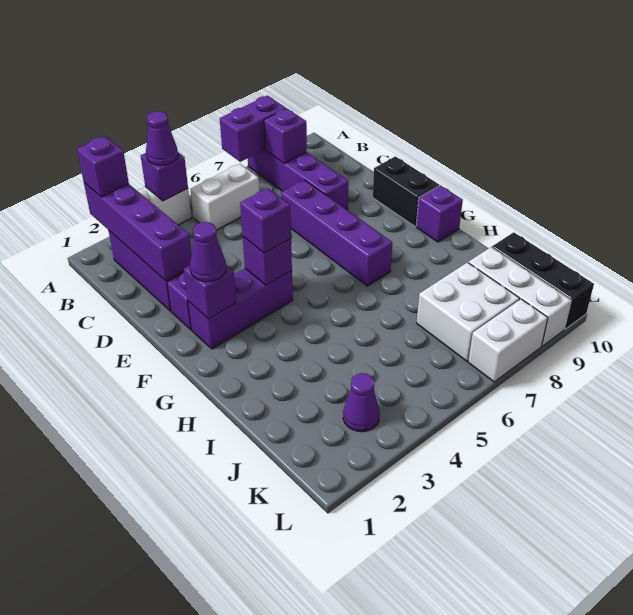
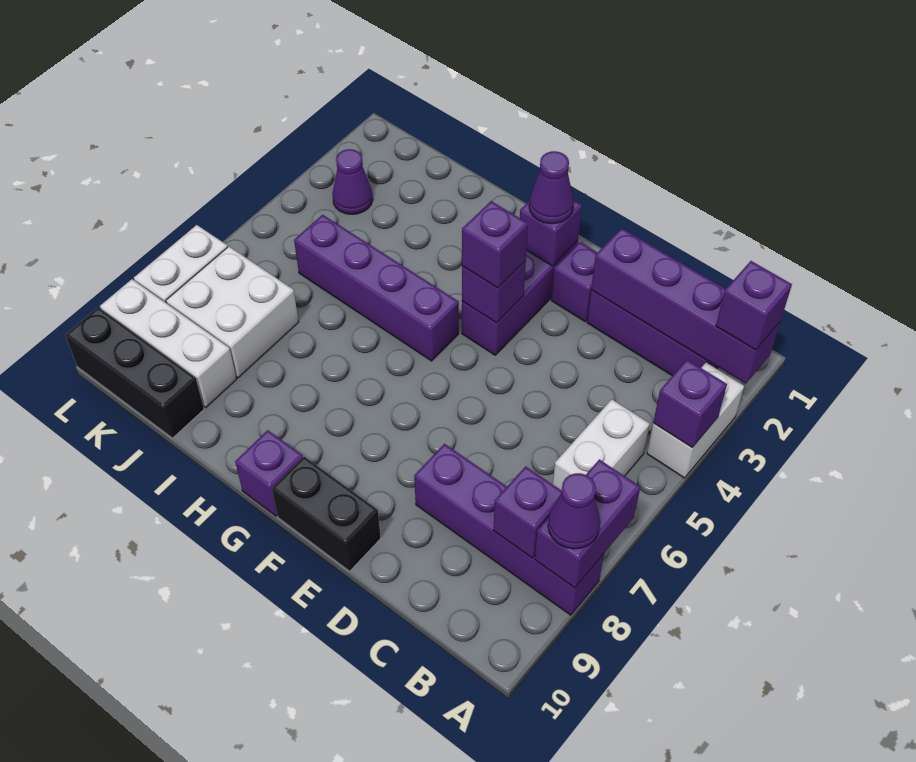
purple 1x1 cone [146,111,178,165] -> purple 1x1 cone moved to [548,473,600,549]
purple 1x4 brick [281,180,392,286] -> purple 1x4 brick moved to [294,215,459,361]

